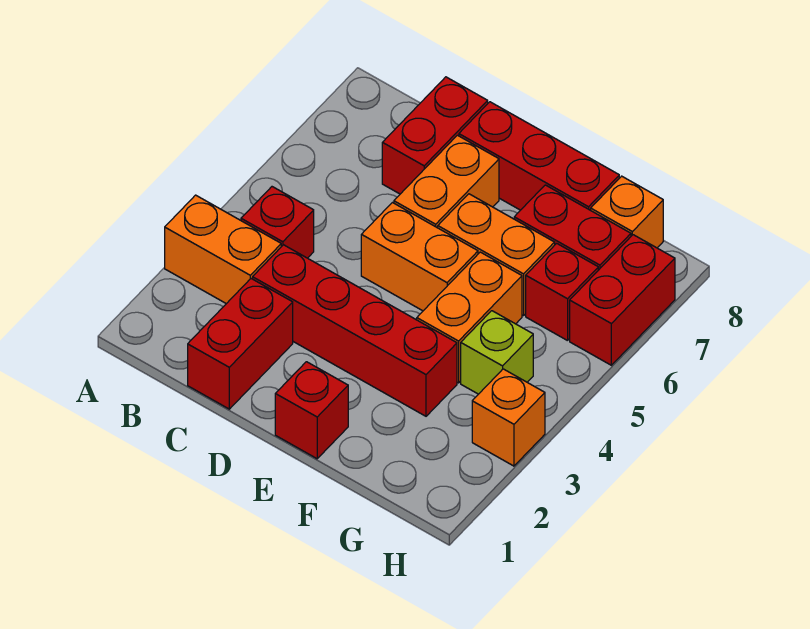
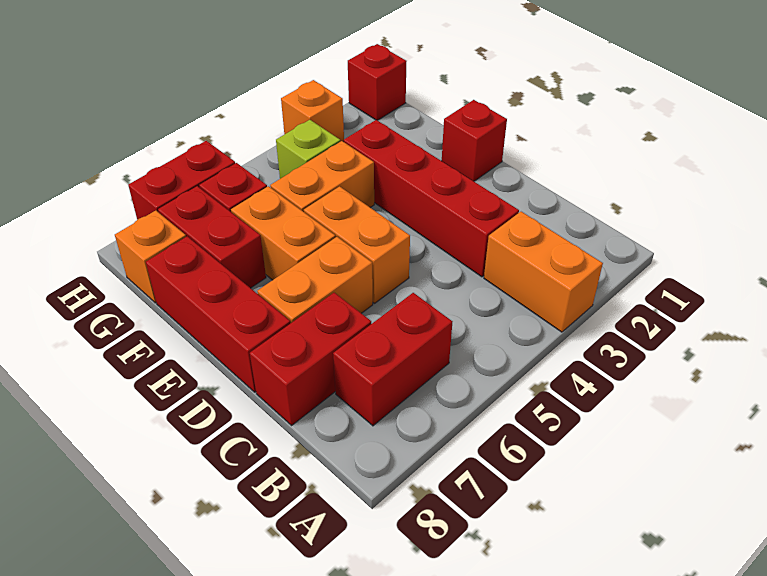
red 1x1 brick [241,187,314,258] -> red 1x1 brick moved to [348,44,407,120]
red 1x2 brick [188,279,293,409] -> red 1x2 brick moved to [333,293,452,426]

